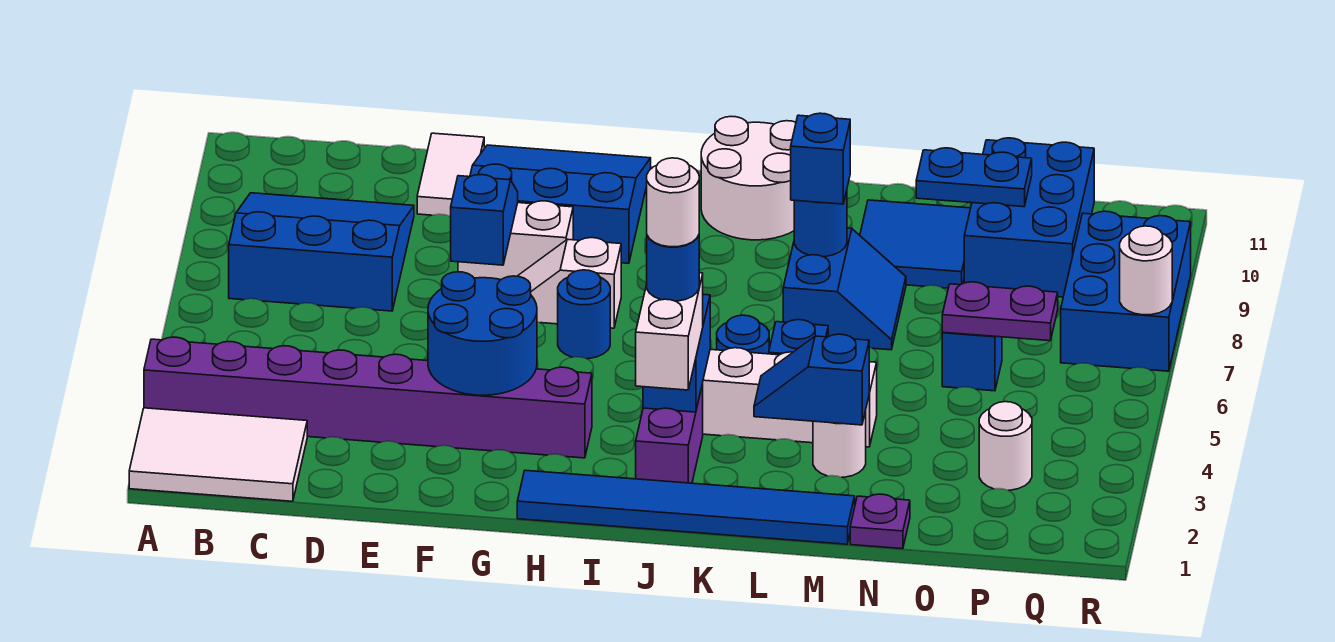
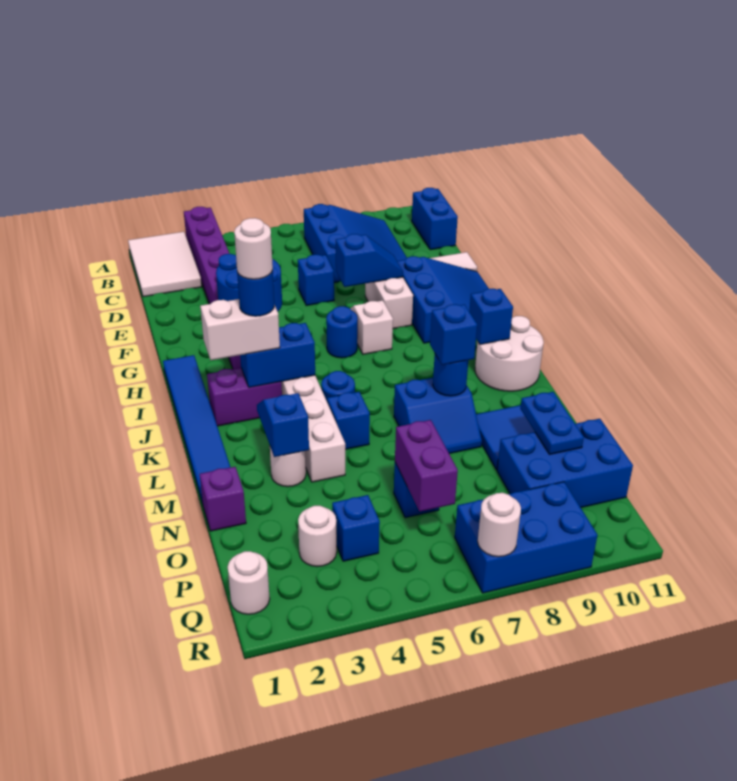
none -> blue 1x2 brick [412,188,458,250]
none -> blue 1x1 brick [298,255,334,306]
none -> blue 1x1 brick [469,289,513,344]
purple 1x1 plate [850,494,910,549] -> purple 1x1 brick [200,467,246,531]
purple 1x2 plate [942,282,1058,341] -> purple 1x2 brick [395,420,458,512]
none -> blue 1x1 brick [332,495,380,561]
none -> white 1x1 round brick [228,551,270,614]

